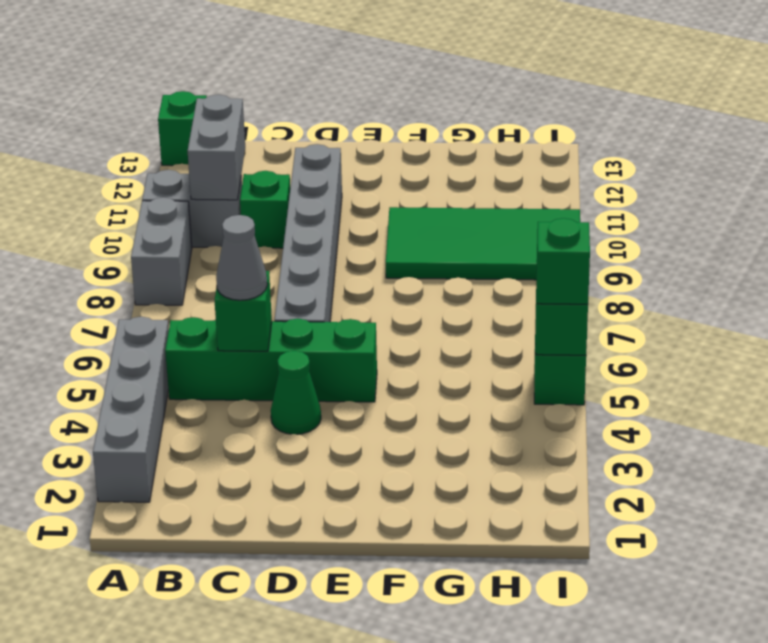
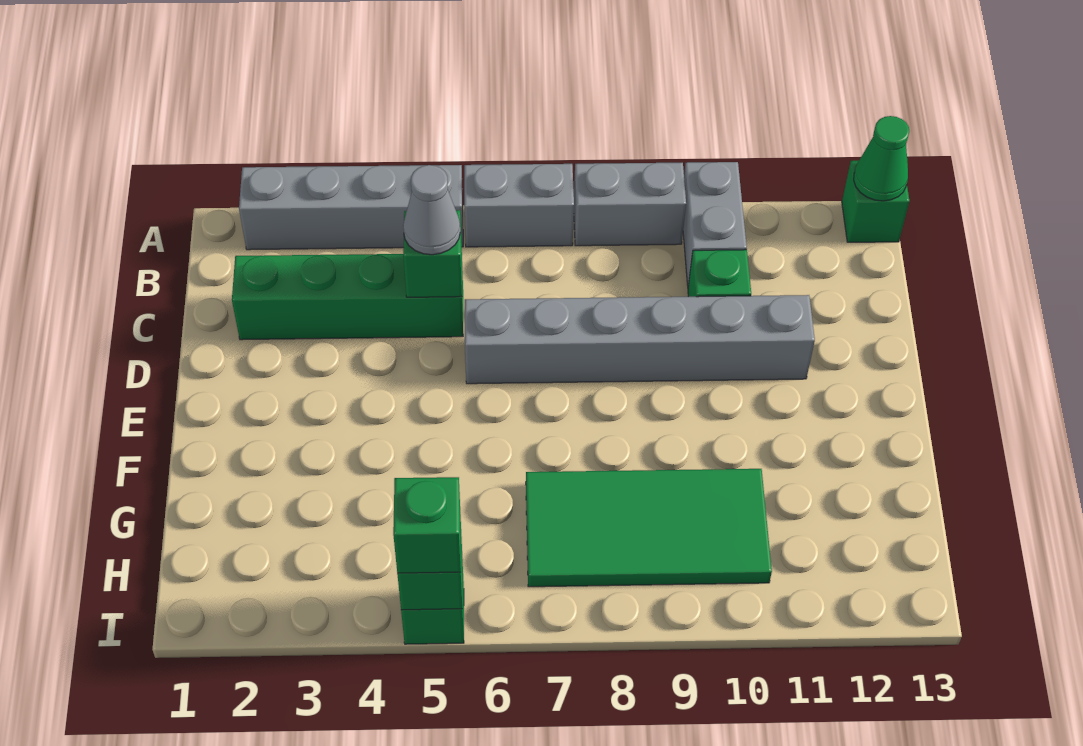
green 1x4 brick [165,317,377,402] -> green 1x4 brick turned to [232,254,463,340]
grey 1x2 brick [188,95,245,200] -> grey 1x2 brick moved to [464,164,574,247]
green 1x1 cone [271,351,321,434] -> green 1x1 cone moved to [854,116,909,201]
green 2x4 tile [386,207,580,280] -> green 2x4 tile turned to [526,469,772,587]

